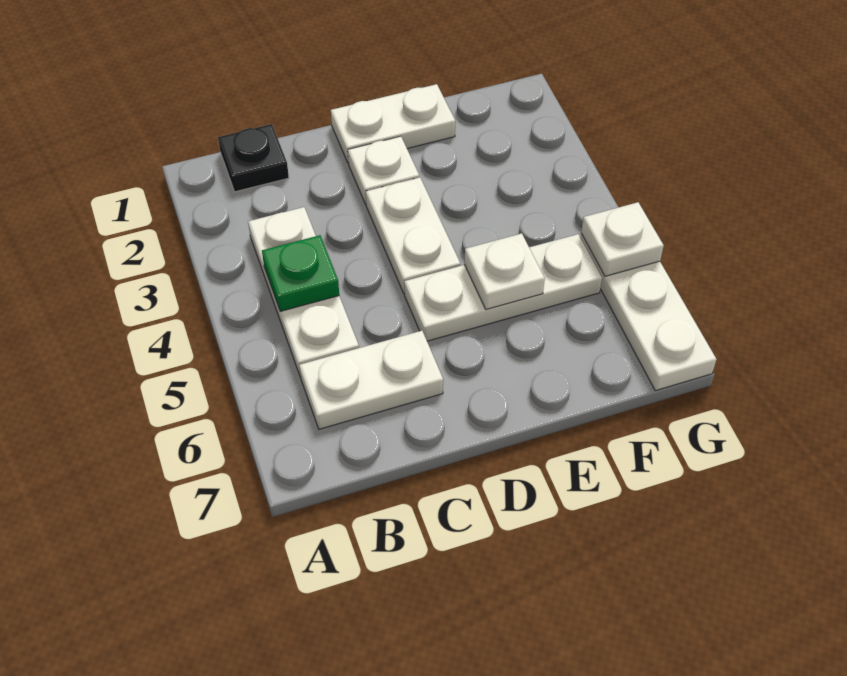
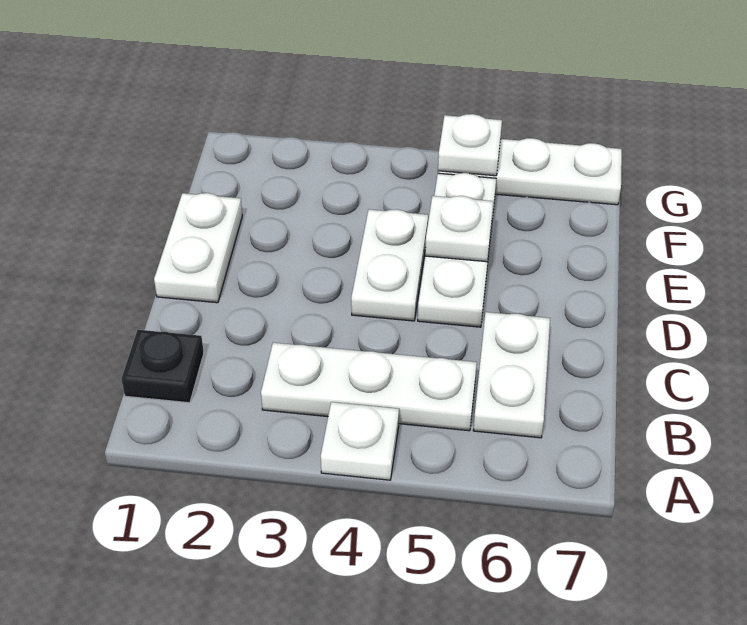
green 1x1 plate [262,235,339,311] -> none
white 1x1 plate [348,136,419,204] -> white 1x1 plate moved to [321,402,399,480]
white 1x2 plate [366,177,460,294] -> white 1x2 plate turned to [351,209,428,321]

